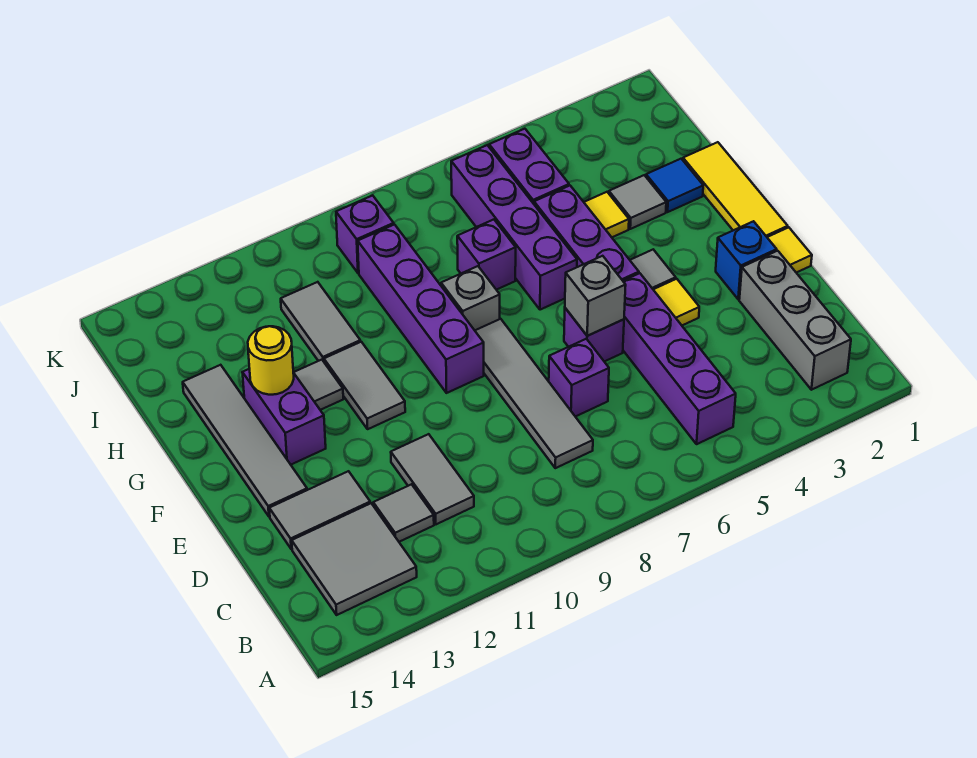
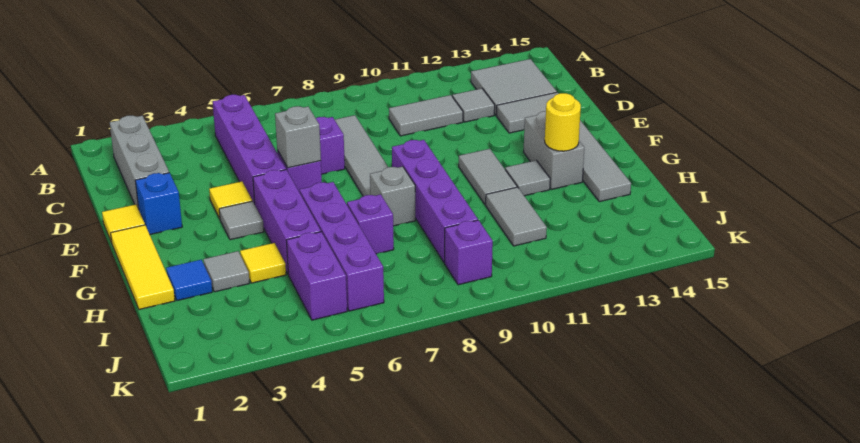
grey 1x2 tile [391,434,474,524] -> grey 1x2 tile turned to [389,95,463,136]
purple 1x2 brick [242,369,326,465] -> grey 1x2 brick [524,111,584,189]

